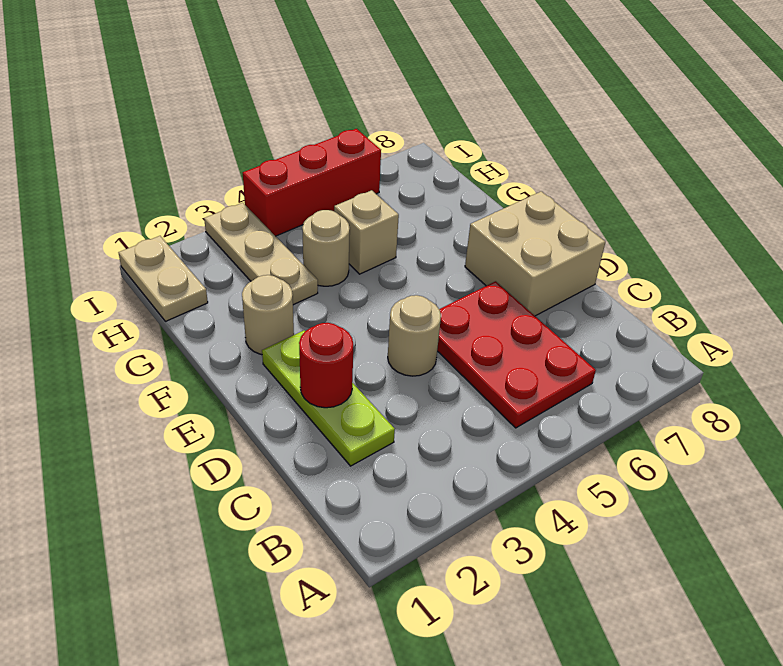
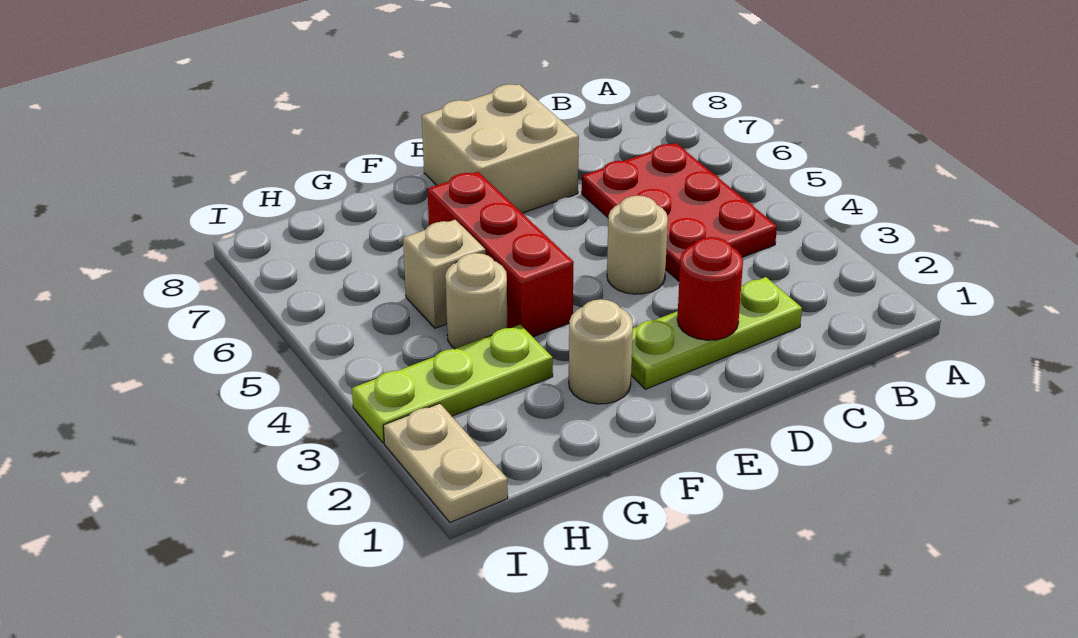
red 2x3 plate [437,281,596,428] -> red 2x3 plate turned to [582,143,777,281]
tan 1x3 plate [204,203,318,305] -> lime 1x3 plate [352,325,553,443]
tan 1x2 plate [119,236,208,321] -> tan 1x2 plate turned to [383,403,508,522]
red 1x3 brick [243,129,381,236] -> red 1x3 brick moved to [428,172,574,337]

